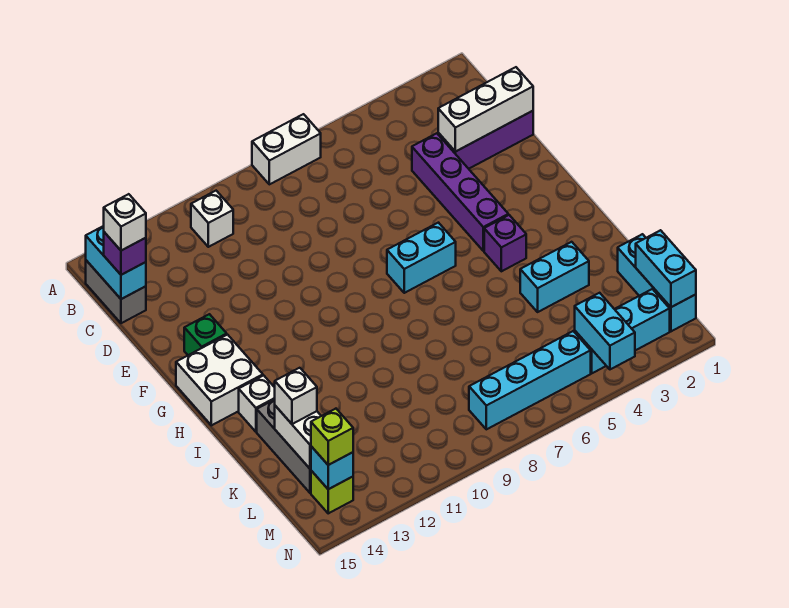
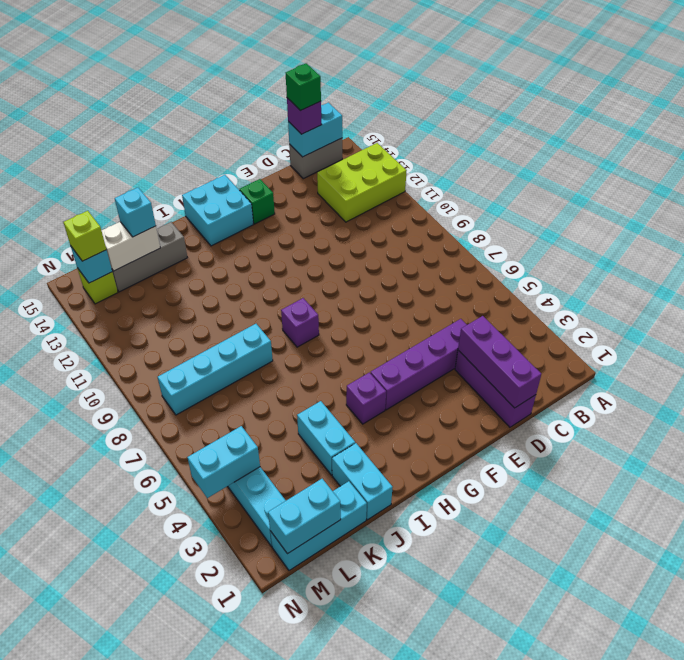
white 1x2 brick [252,114,321,184] -> none
none -> lime 2x3 brick [317,143,407,222]
white 1x1 brick [191,191,233,247] -> none
white 1x1 brick [104,194,146,251] -> green 1x1 brick [286,63,321,111]
white 1x3 brick [438,67,533,152] -> purple 1x3 brick [458,316,541,408]
cyan 1x2 brick [387,223,456,293] -> cyan 1x2 brick moved to [332,443,393,520]
white 2x2 brick [176,335,263,425] -> cyan 2x2 brick [182,175,253,246]
none -> purple 1x1 brick [281,298,319,347]
white 1x1 brick [239,375,275,432] -> none
white 1x1 brick [275,368,317,424] -> cyan 1x1 brick [115,188,156,237]
cyan 1x4 brick [469,331,591,429] -> cyan 1x4 brick turned to [158,324,273,415]

